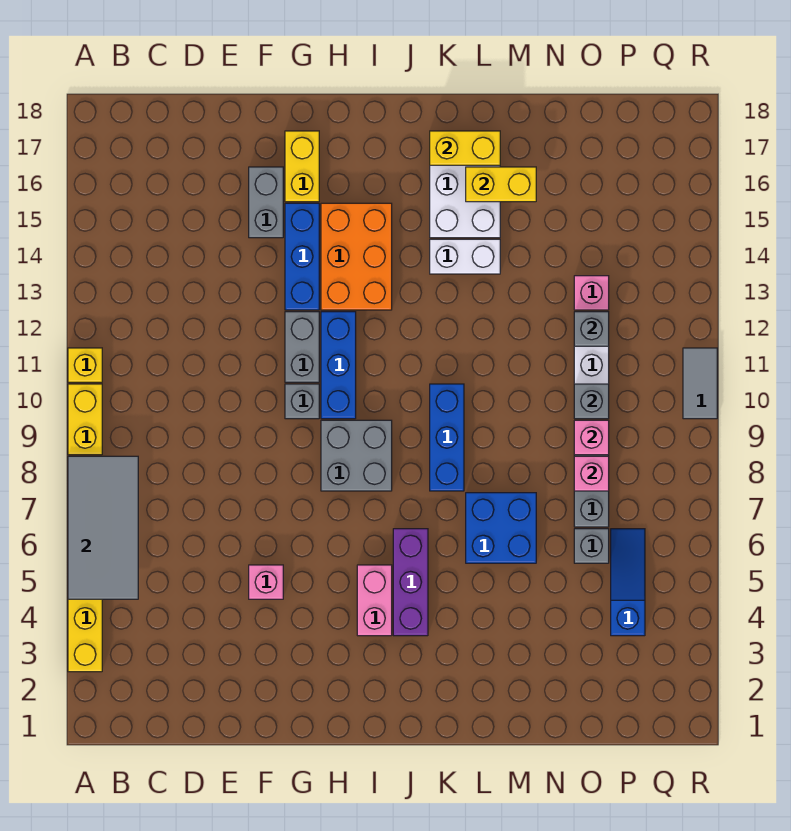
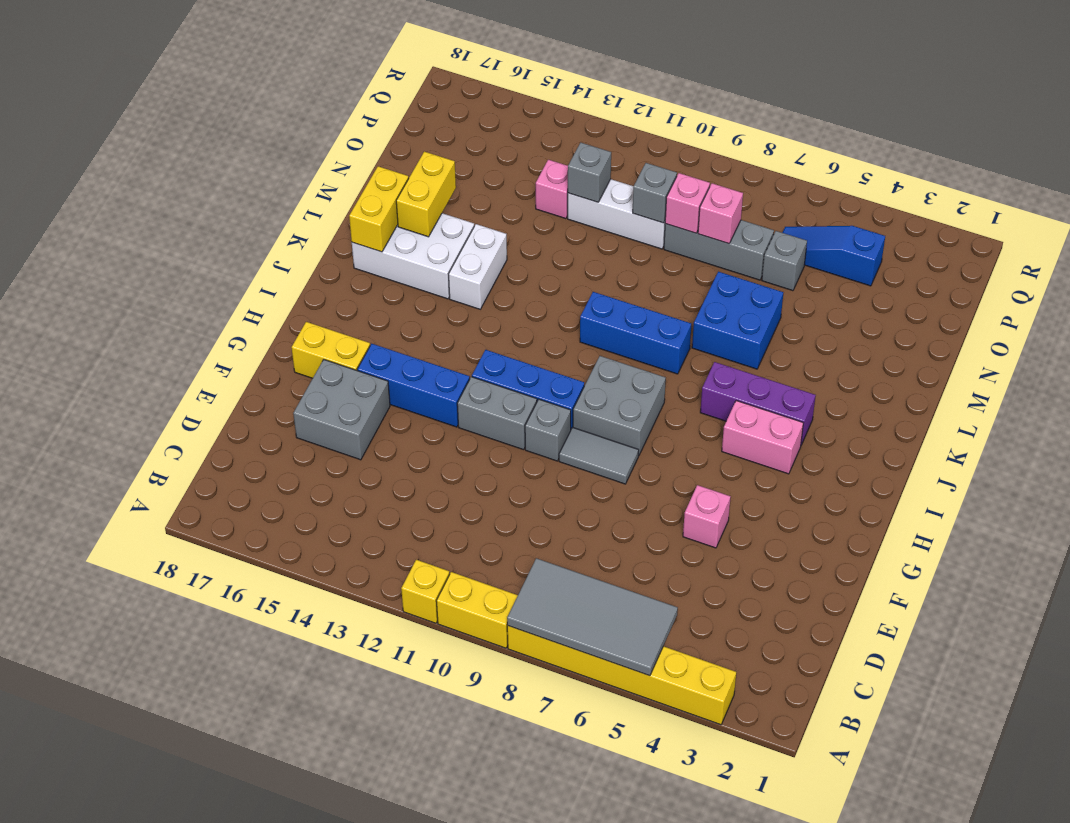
grey 1x2 brick [249,167,283,238] -> grey 2x2 brick [293,360,390,460]
orange 2x3 brick [321,203,392,310] -> none
grey 1x2 tile [683,348,717,419] -> grey 1x2 tile moved to [559,427,639,484]

